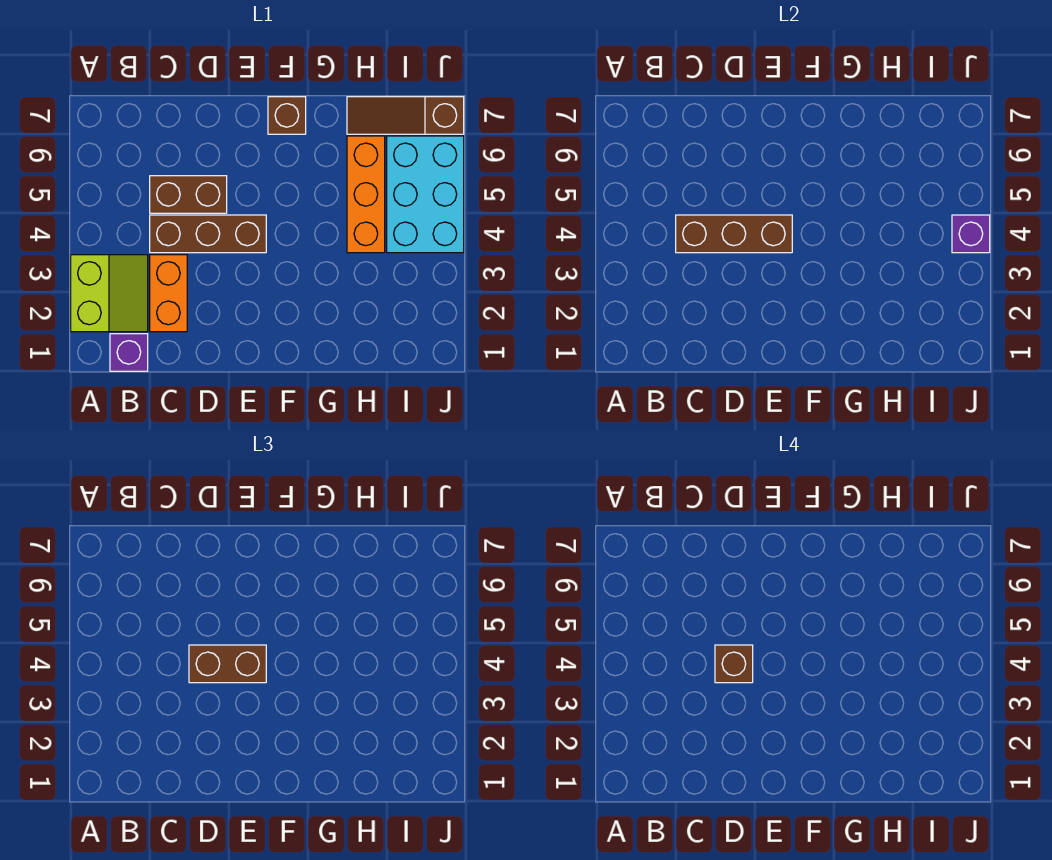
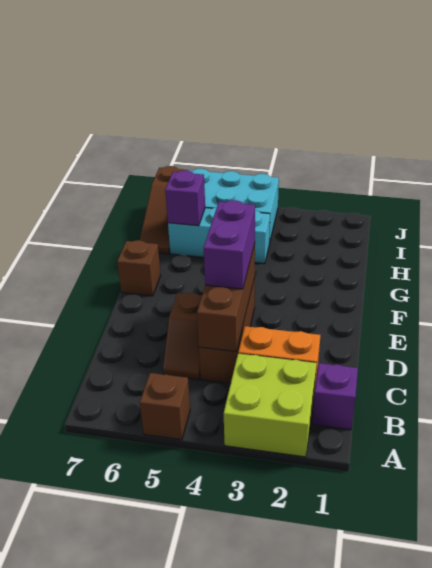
lime 2x2 slope [71,255,148,332] -> lime 2x2 brick [224,354,317,457]
brown 1x2 brick [150,176,227,213] -> brown 1x2 slope [163,293,202,380]
brown 1x2 brick [189,645,266,683] -> purple 1x2 brick [204,200,255,289]
brown 1x1 brick [715,645,753,683] -> brown 1x1 brick moved to [140,373,190,440]
orange 1x3 brick [347,136,385,253] -> cyan 1x3 brick [168,207,270,264]
purple 1x1 brick [952,215,990,253] -> purple 1x1 brick moved to [165,170,205,226]

